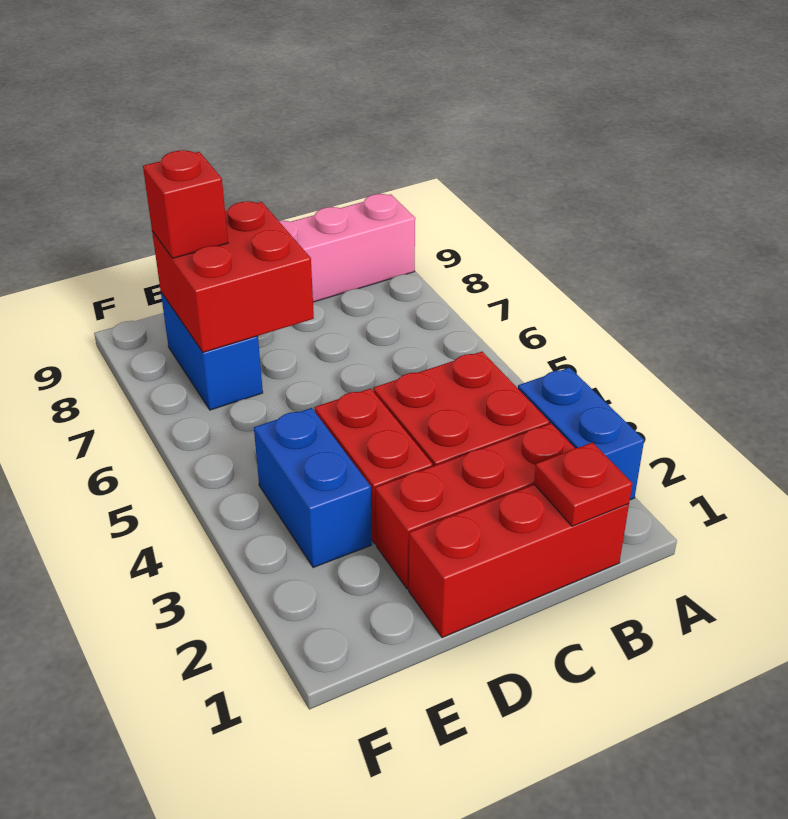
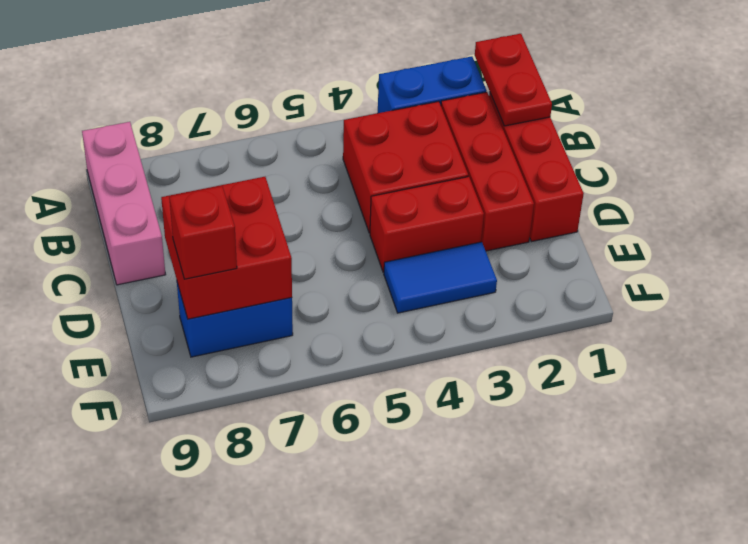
red 1x1 plate [534,443,632,526] -> red 1x2 plate [475,34,552,126]
blue 1x2 brick [254,408,372,568] -> blue 1x2 tile [384,242,497,313]

